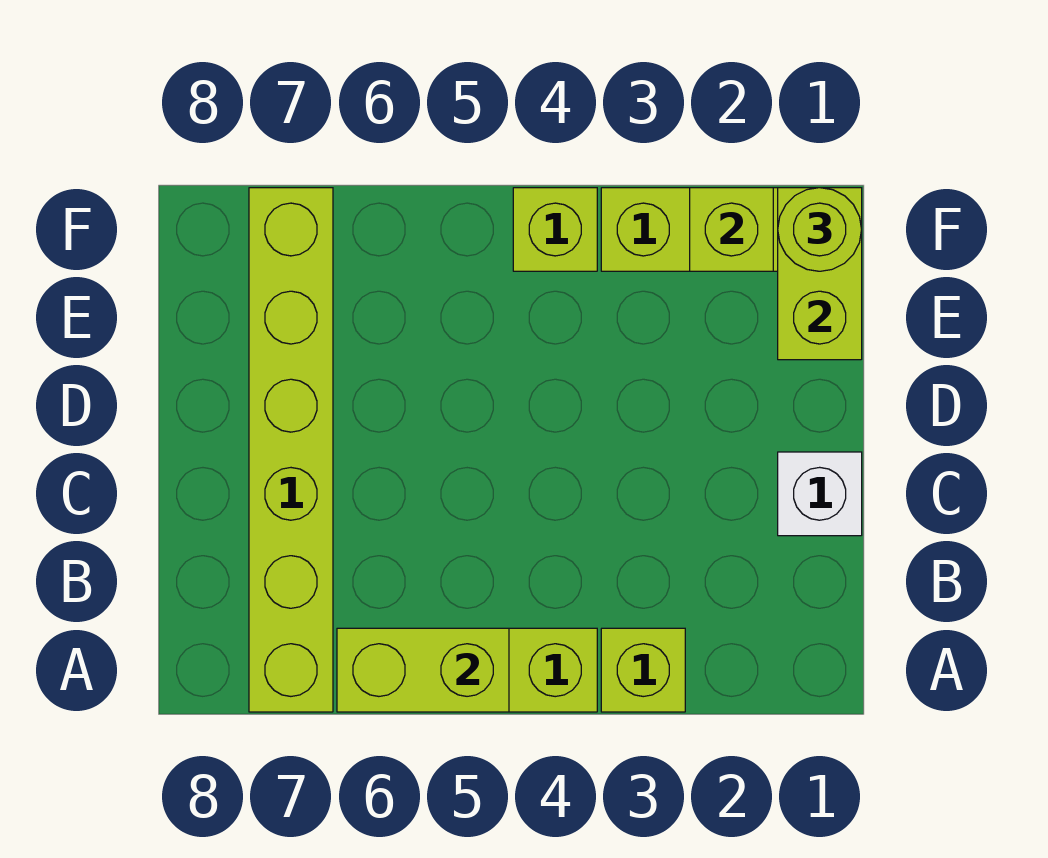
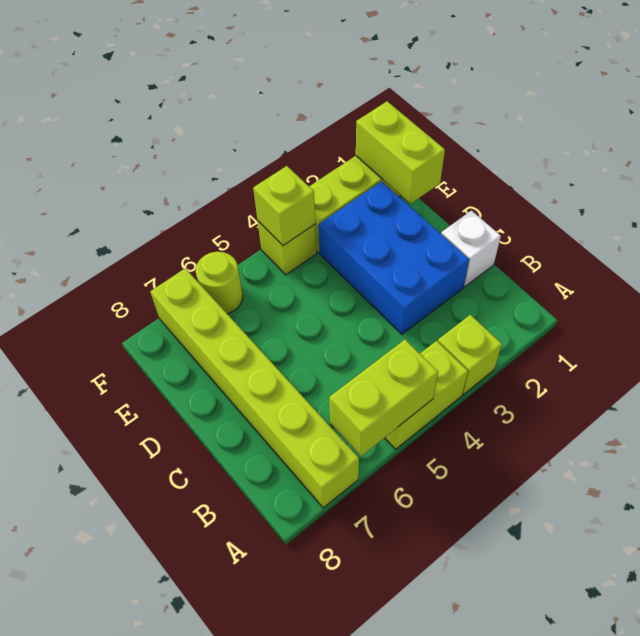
none -> blue 2x3 brick [318,181,469,334]
lime 1x1 round brick [778,188,862,271] -> lime 1x1 round brick moved to [195,252,243,314]
lime 1x1 brick [690,188,773,271] -> lime 1x1 brick moved to [253,166,315,246]

